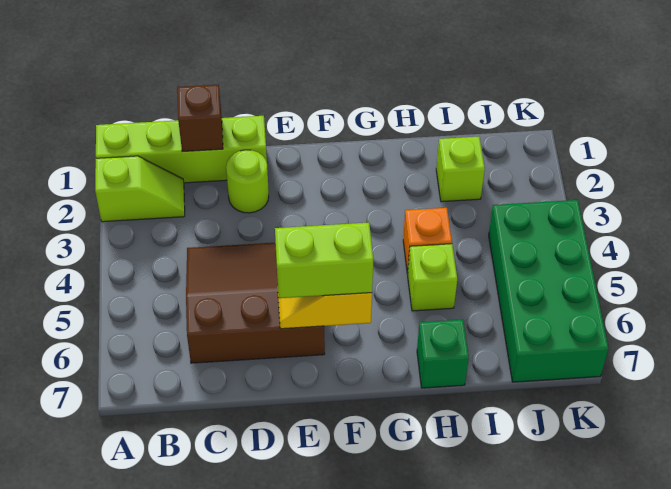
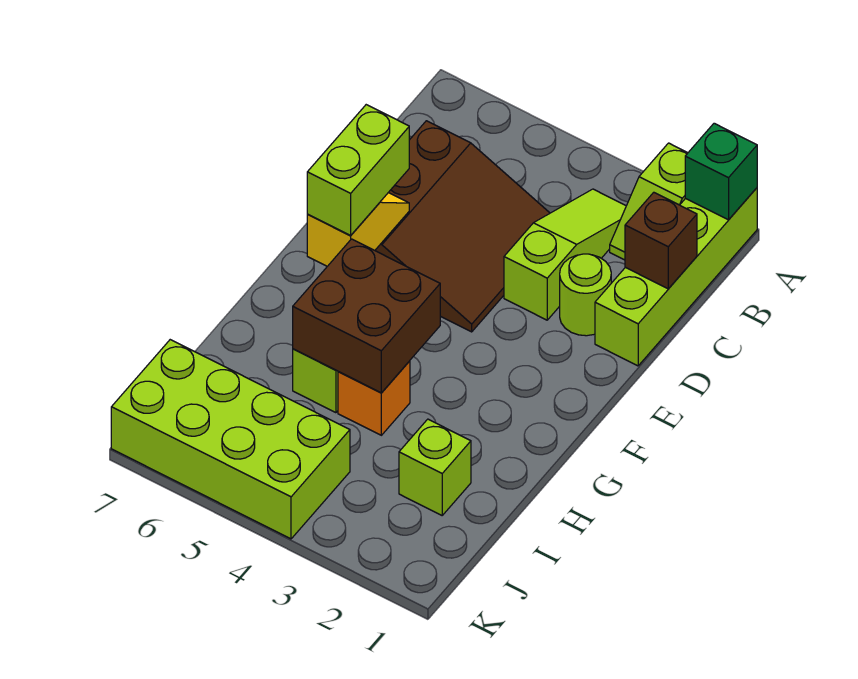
none -> lime 1x3 slope [504,189,626,320]
none -> brown 2x2 brick [293,239,440,393]
green 1x1 brick [417,320,469,388] -> green 1x1 brick moved to [685,123,757,220]
green 2x4 brick [489,200,608,382] -> lime 2x4 brick [111,340,350,539]

